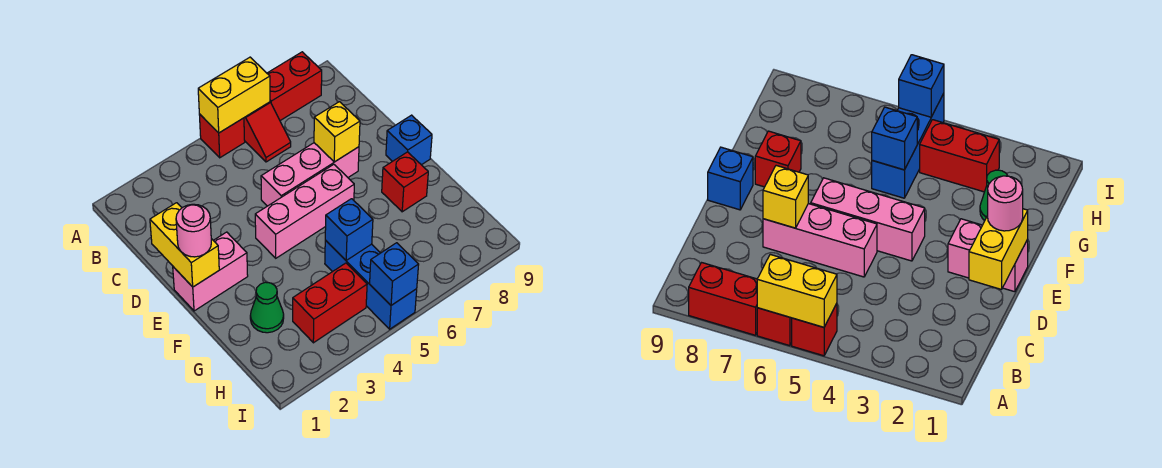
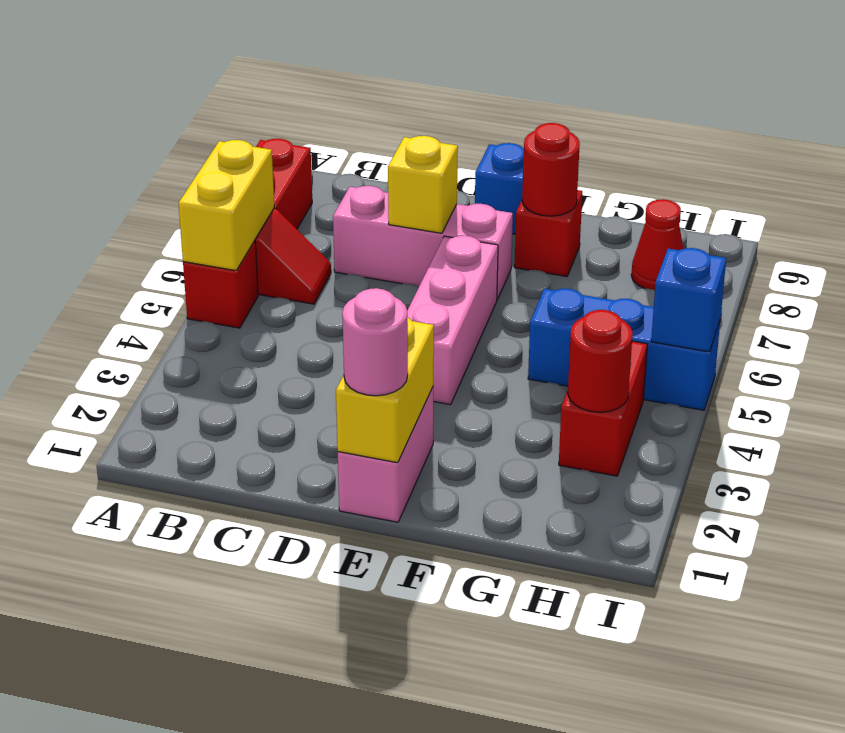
yellow 1x2 brick [150,203,219,287] -> yellow 1x2 brick turned to [336,318,434,463]
pink 1x3 brick [261,143,359,206] -> pink 1x3 brick turned to [333,186,513,299]
none -> red 1x1 round brick [522,123,580,216]
green 1x1 cone [250,282,284,333] -> none
blue 1x1 brick [325,199,373,260] -> none
none -> red 1x1 round brick [568,310,633,412]
none -> red 1x1 cone [631,199,683,290]

